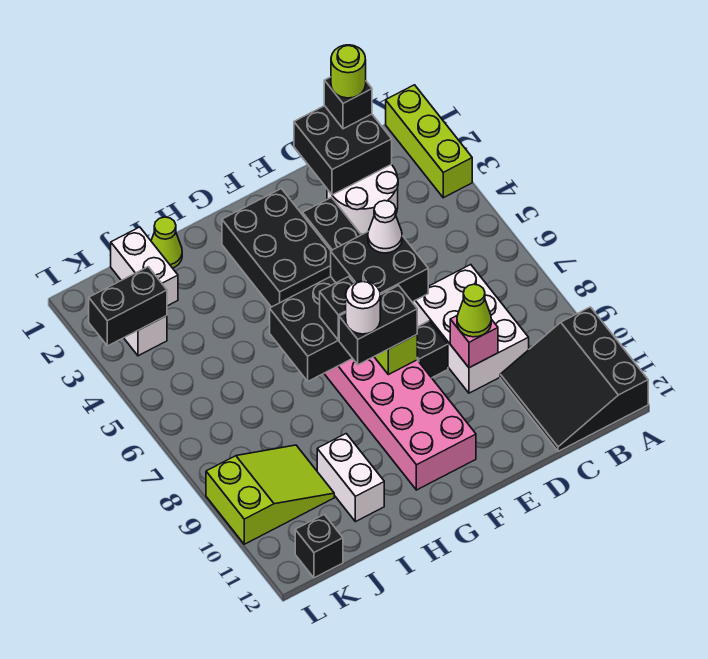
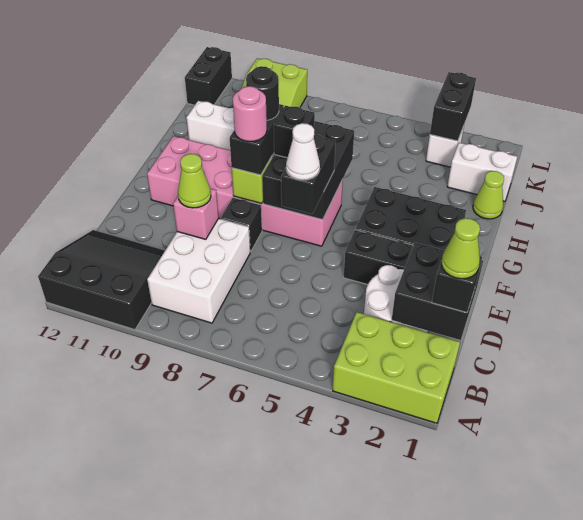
lime 1x3 brick [386,85,472,198] -> lime 2x3 brick [333,312,460,423]
lime 1x1 round brick [331,45,366,98] -> lime 1x1 cone [441,218,480,279]
white 2x3 brick [412,265,529,393] -> white 2x3 brick turned to [147,219,250,323]
black 2x2 brick [331,232,428,302] -> black 1x2 brick [281,135,336,214]
none -> pink 1x1 round brick [233,86,267,142]
white 1x1 round brick [346,281,380,334] -> black 1x1 round brick [246,66,279,120]
black 1x1 brick [295,515,343,578] -> black 1x2 brick [185,47,232,105]

